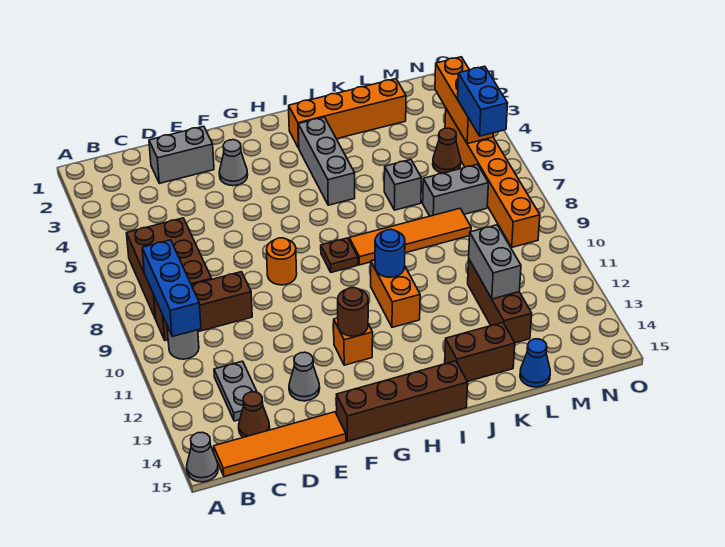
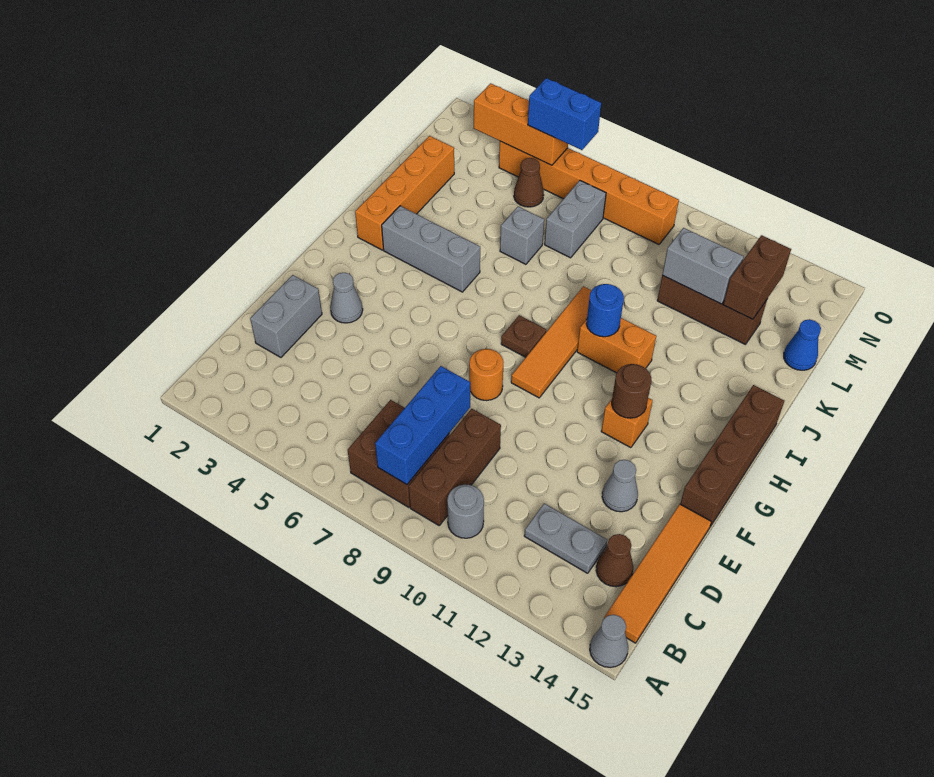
brown 2x3 brick [127,218,212,319] -> brown 2x2 brick [348,400,449,507]
blue 1x3 brick [142,240,201,337] -> blue 1x3 brick turned to [375,366,470,484]
orange 1x4 tile [349,209,471,265] -> orange 1x4 tile moved to [511,286,591,398]
brown 1x2 brick [445,323,515,382] -> brown 1x2 brick moved to [723,235,791,319]

